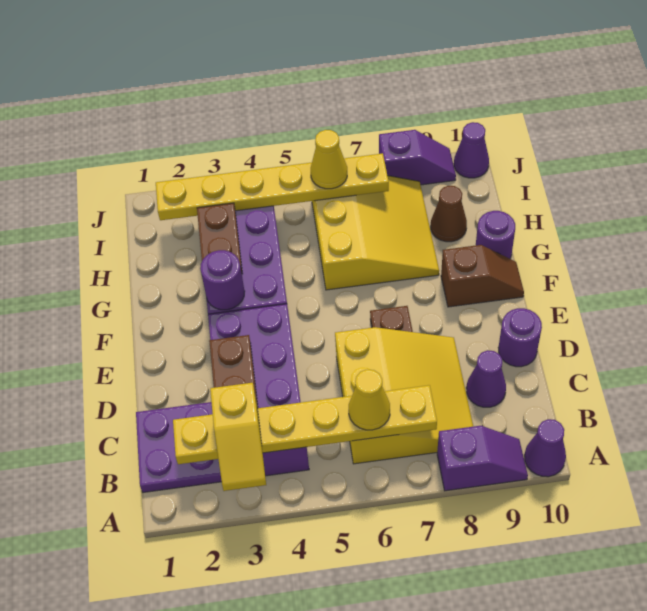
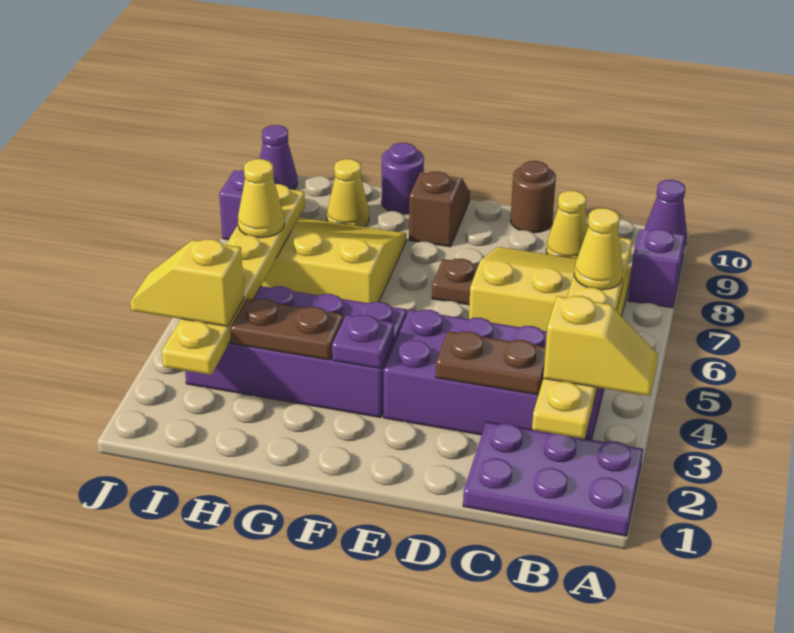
purple 2x2 plate [136,402,222,492] -> purple 2x3 plate [463,422,643,536]
purple 1x1 cone [466,350,506,407] -> yellow 1x1 cone [546,191,588,259]
purple 1x1 round brick [498,308,542,367] -> brown 1x1 round brick [510,161,556,233]
purple 1x1 round brick [200,250,245,310] -> purple 1x1 plate [332,315,394,369]
brown 1x1 cone [431,186,467,242] -> yellow 1x1 cone [327,159,369,227]
none -> yellow 1x2 slope [130,239,244,327]

